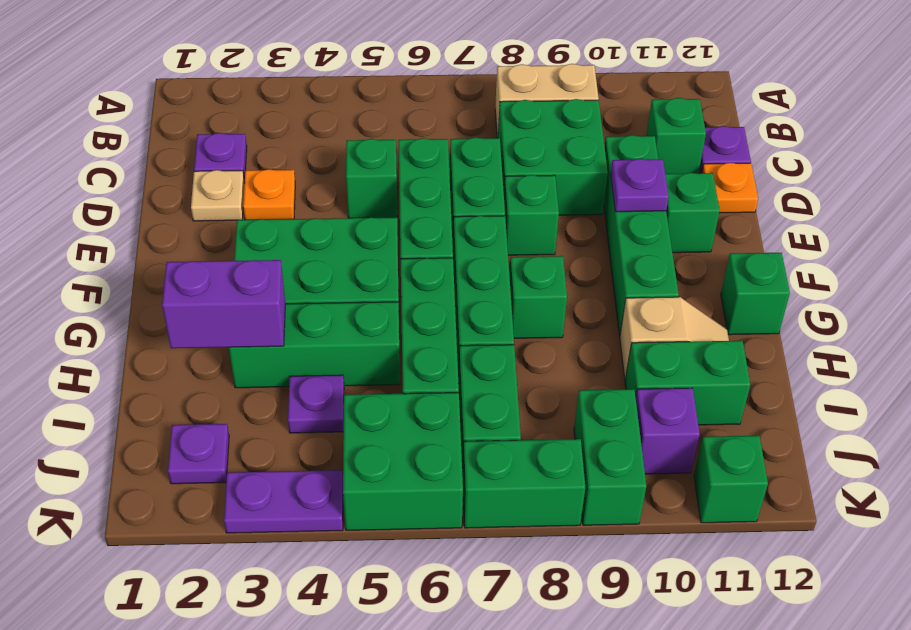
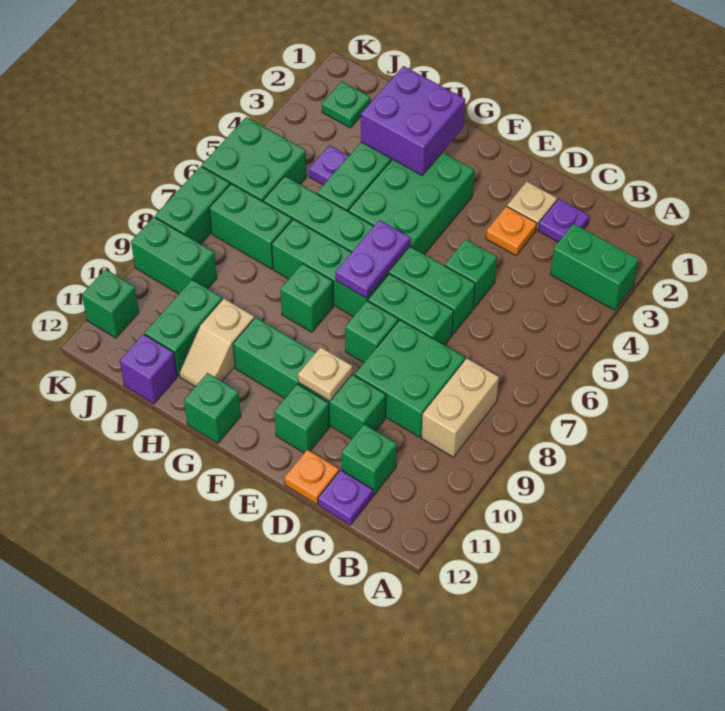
none -> green 1x2 brick [550,224,639,310]
purple 1x1 plate [611,159,669,212] -> tan 1x1 plate [298,347,352,401]
purple 1x2 brick [162,260,285,348] -> purple 2x2 brick [361,66,465,175]
purple 1x1 plate [168,424,229,484] -> green 1x1 plate [322,82,370,128]
purple 1x1 brick [636,388,700,474] -> purple 1x1 brick moved to [120,334,177,404]
purple 1x2 plate [224,470,343,533] -> purple 1x2 plate moved to [335,220,410,298]

